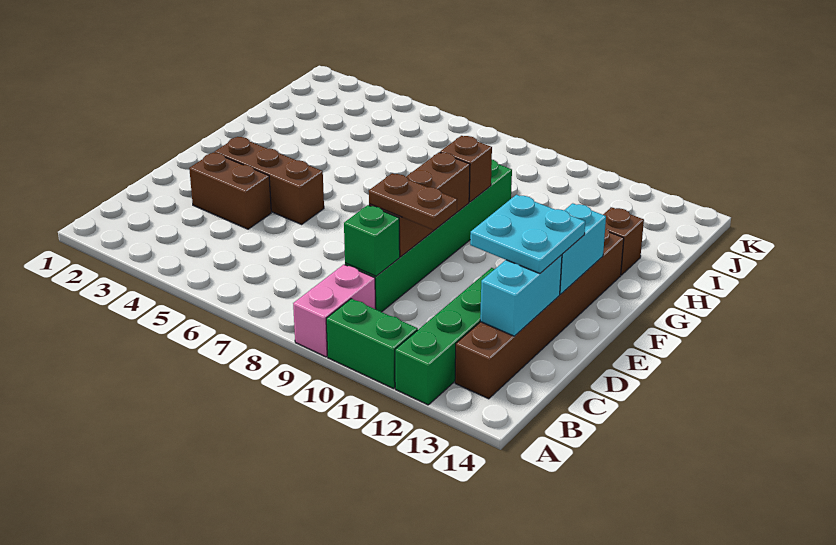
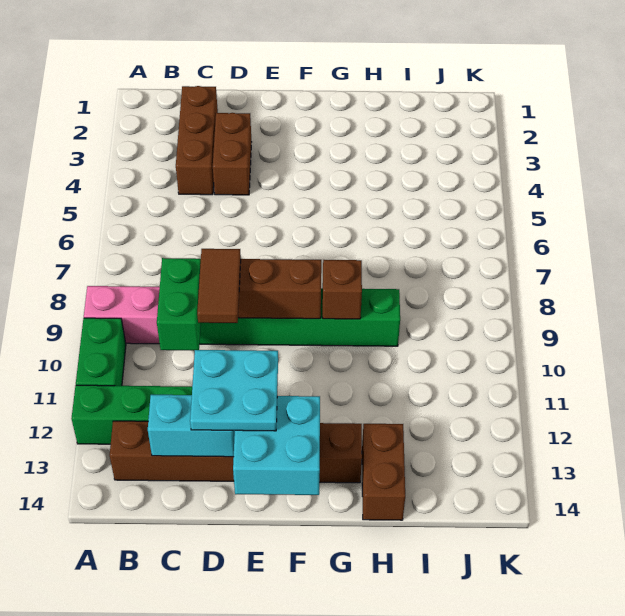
green 1x1 brick [344,205,400,276] -> green 1x2 brick [157,258,201,350]
brown 1x2 plate [369,173,457,230] -> brown 1x2 tile [197,249,241,323]
brown 1x3 brick [214,137,324,224] -> brown 1x3 brick moved to [176,86,218,195]
cyan 1x2 brick [560,203,606,294] -> cyan 2x2 brick [233,396,320,495]
brown 1x1 brick [603,207,644,275] -> brown 1x2 brick [362,424,405,520]

